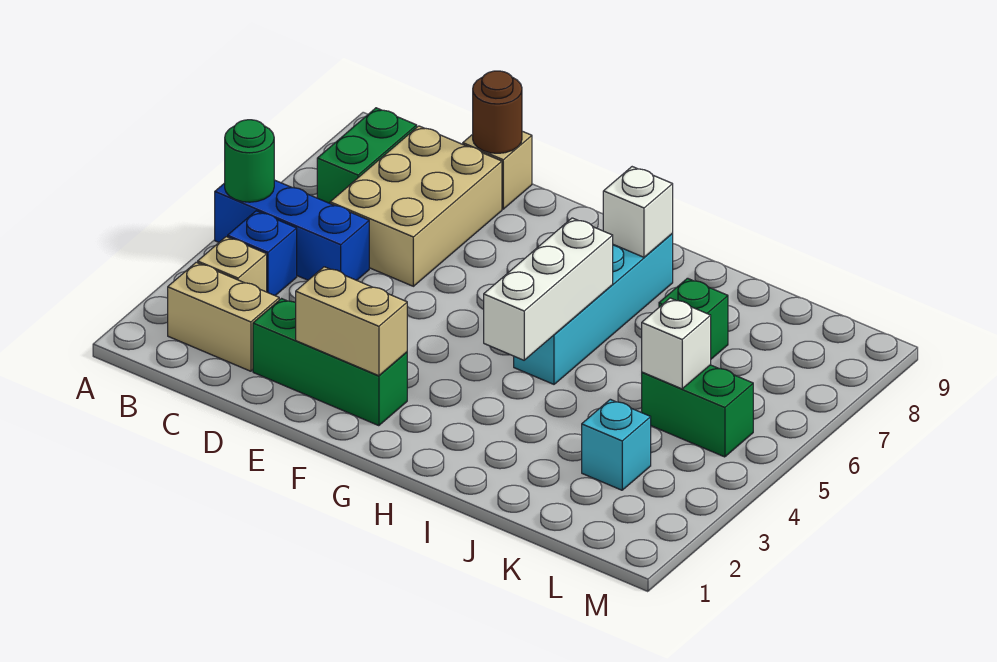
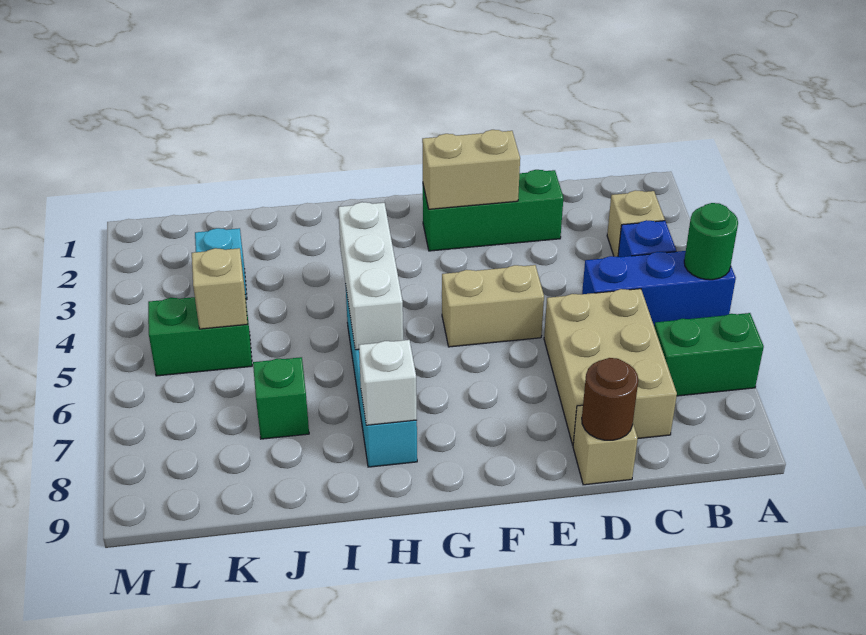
tan 1x2 brick [168,262,279,371] -> tan 1x2 brick moved to [442,265,544,347]
green 1x2 brick [317,108,417,203] -> green 1x2 brick turned to [654,313,764,396]
white 1x1 brick [642,298,711,389] -> tan 1x1 brick [192,248,247,329]

